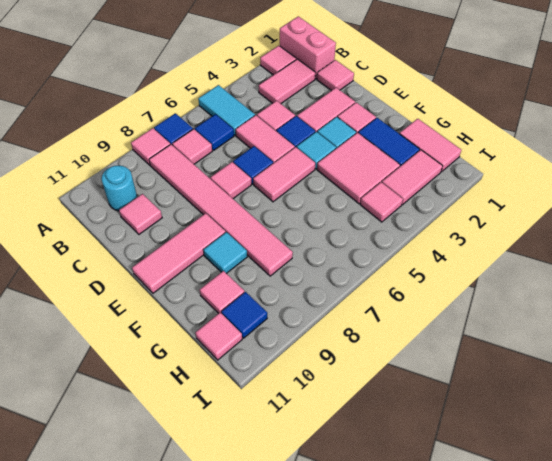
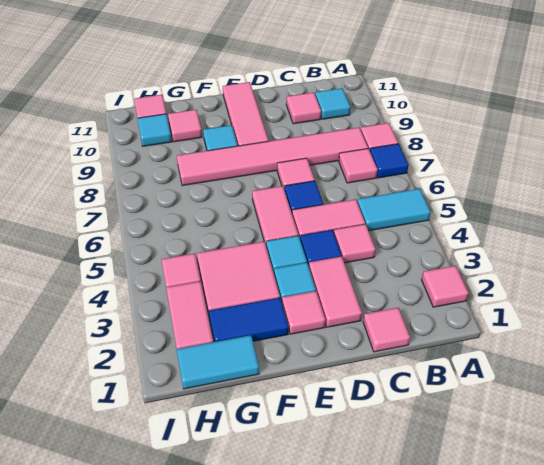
pink 1x2 brick [280,16,336,79] -> none
pink 1x2 tile [259,59,315,104] -> none
blue 1x1 tile [195,114,234,151] -> none
cyan 1x1 round brick [102,166,137,211] -> cyan 1x1 tile [315,88,351,119]
pink 1x2 tile [399,119,461,172] -> cyan 1x2 tile [177,335,259,389]
blue 1x1 tile [222,292,267,338] -> cyan 1x1 tile [138,114,172,146]

